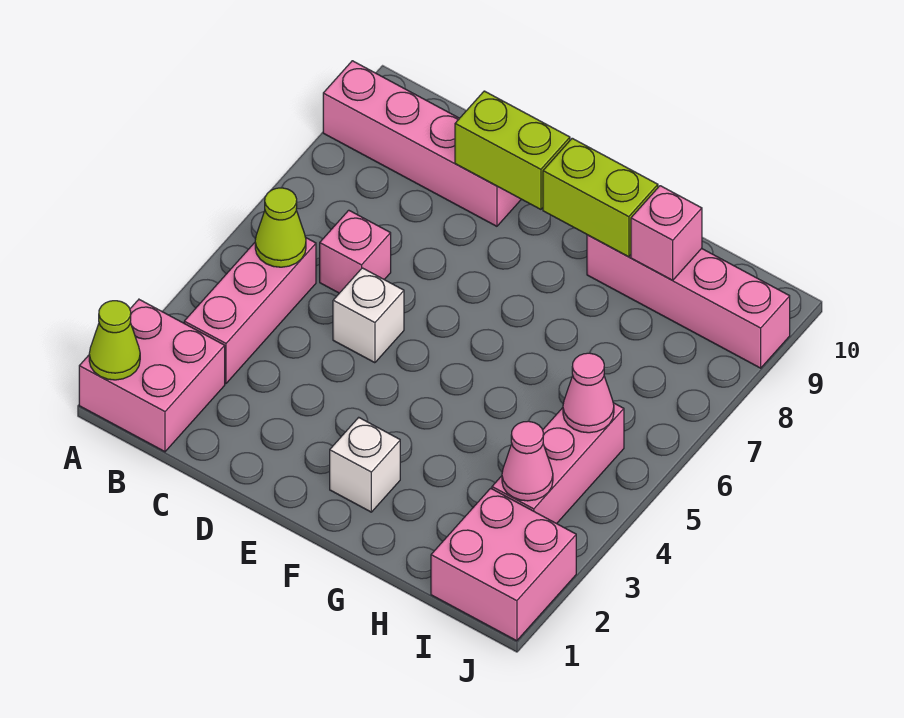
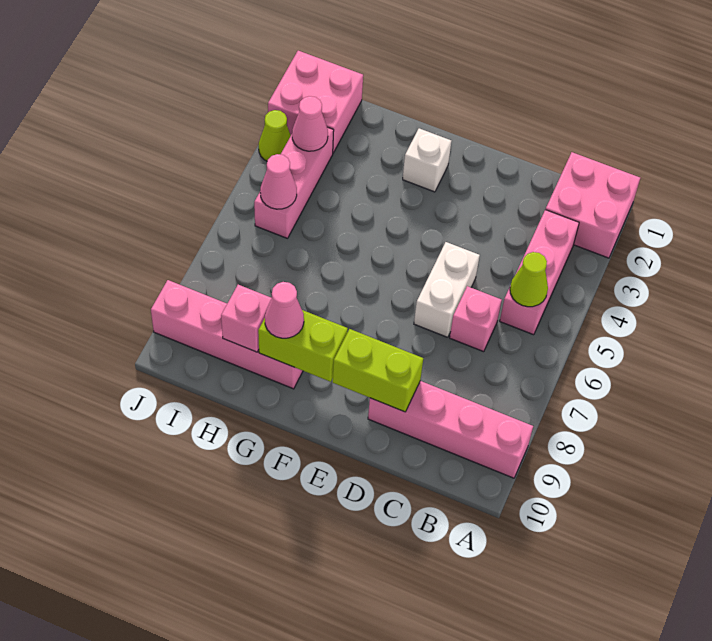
lime 1x1 cone [89,301,140,380] -> lime 1x1 cone moved to [259,110,291,161]
white 1x1 brick [333,268,404,363] -> white 1x2 brick [414,242,480,337]
none -> pink 1x1 cone [265,282,304,338]

